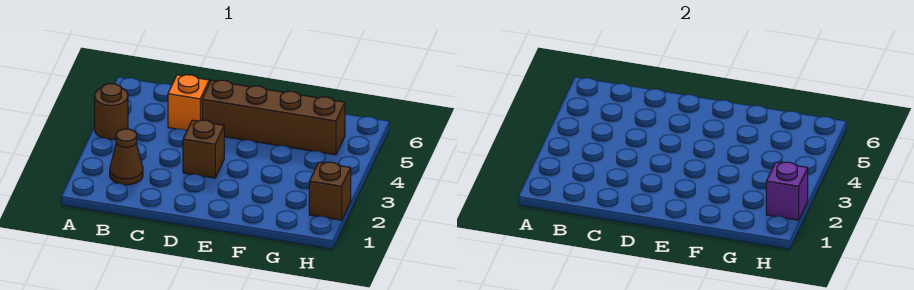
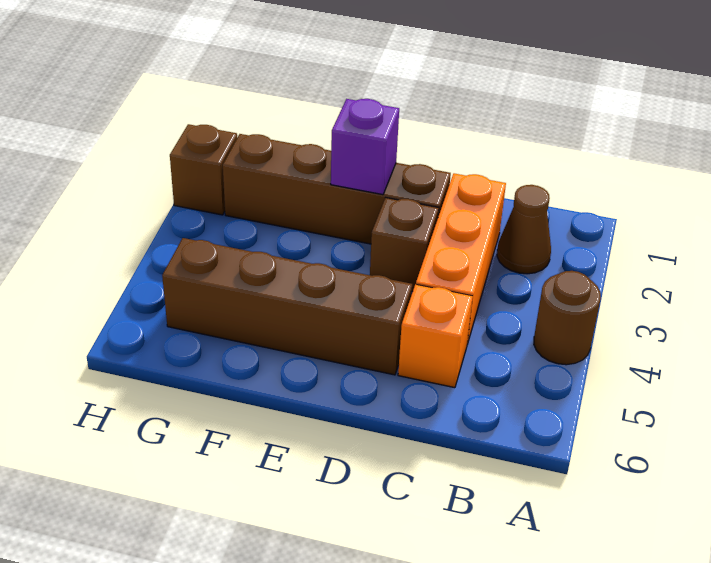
none -> orange 1x3 brick [416,173,506,344]
none -> brown 1x4 brick [223,134,451,244]
purple 1x1 brick [766,162,808,220] -> purple 1x1 brick moved to [331,99,399,195]

